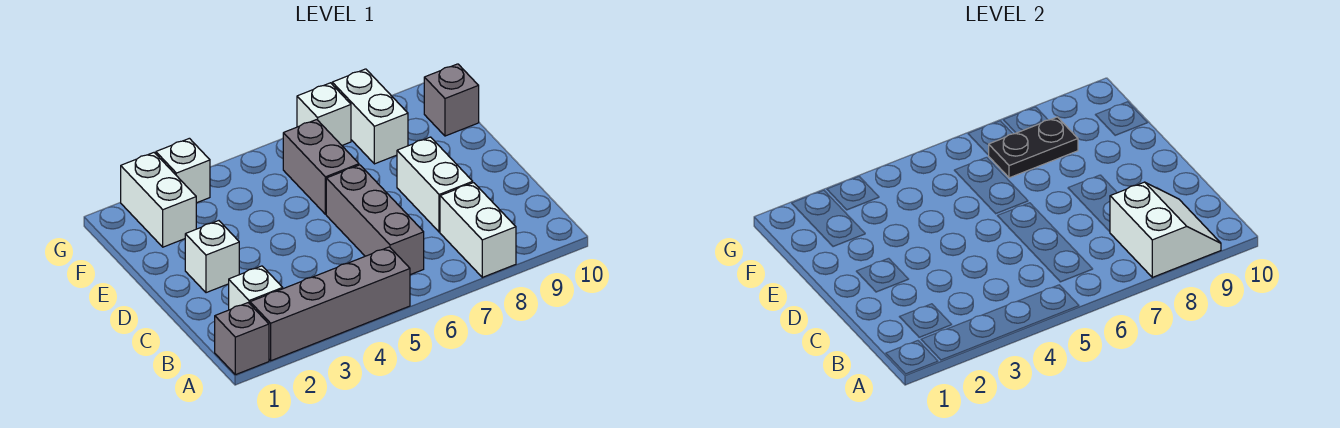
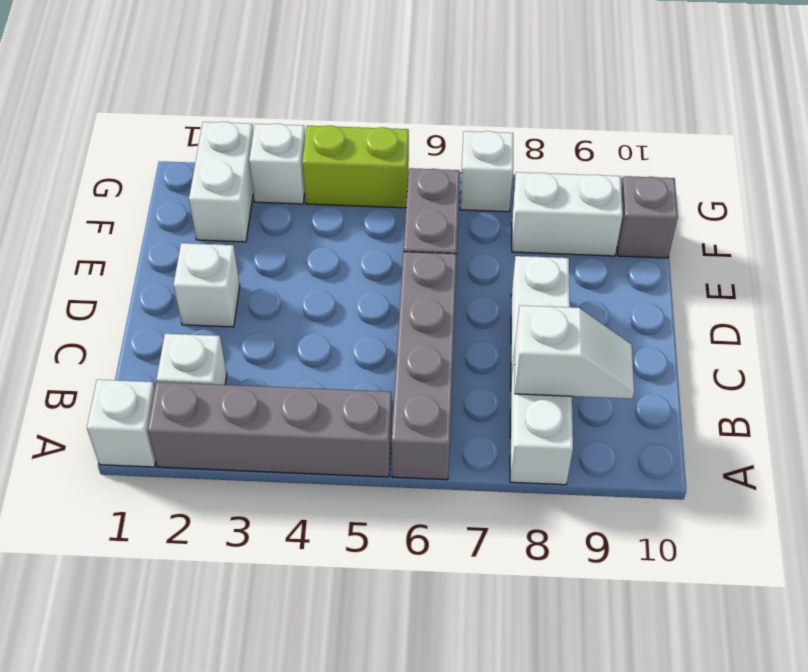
grey 1x1 brick [215,303,269,375] -> white 1x1 brick [87,380,156,467]
white 2x2 slope [1110,182,1221,277] -> white 1x2 slope [515,305,634,399]
grey 1x3 brick [326,165,424,275] -> grey 1x4 brick [391,252,457,480]
black 1x2 plate [989,117,1078,178] -> none
white 1x2 brick [332,69,408,164] -> white 1x2 brick turned to [512,172,623,256]
none -> lime 1x2 brick [302,125,409,208]

